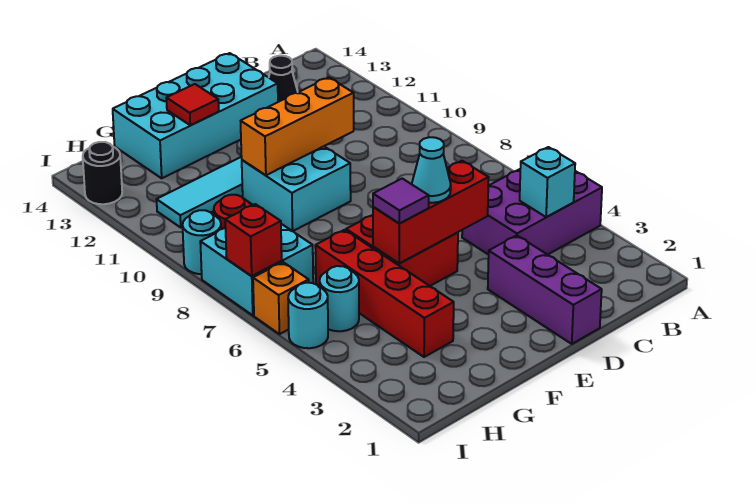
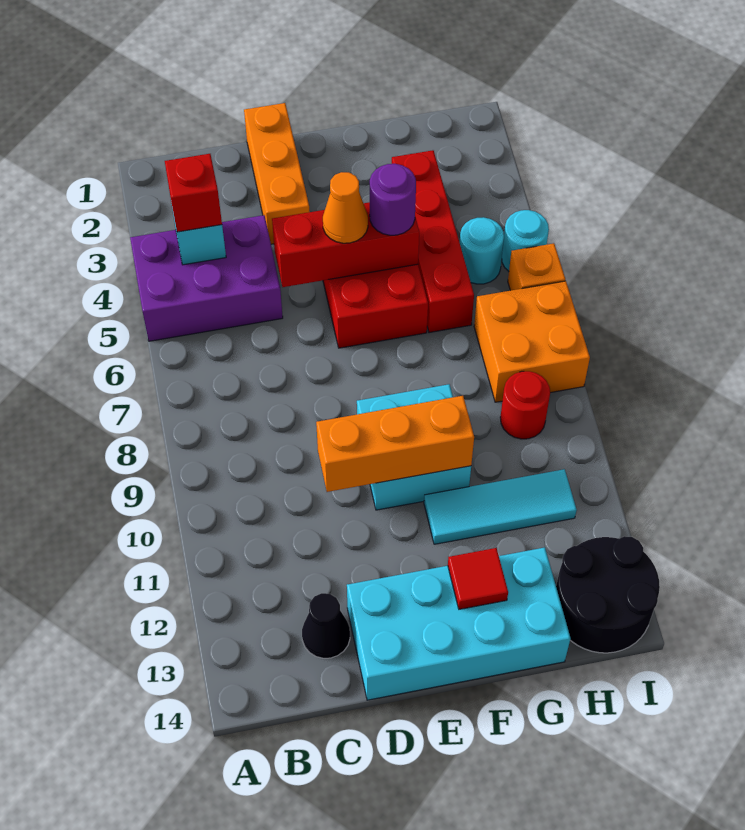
purple 1x3 brick [488,235,602,344] -> orange 1x3 brick [244,103,310,244]
cyan 1x1 cone [412,137,451,203] -> orange 1x1 cone [323,172,368,243]
purple 1x1 tile [373,179,429,223] -> purple 1x1 round brick [370,164,416,235]
cyan 2x2 brick [200,224,313,315] -> orange 2x2 brick [474,281,590,402]
red 1x1 brick [225,204,282,276] -> red 1x1 brick moved to [165,154,222,232]
cyan 1x1 round brick [183,210,221,274] -> none
black 1x1 round brick [83,142,122,204] -> black 2x2 round brick [556,536,660,653]

